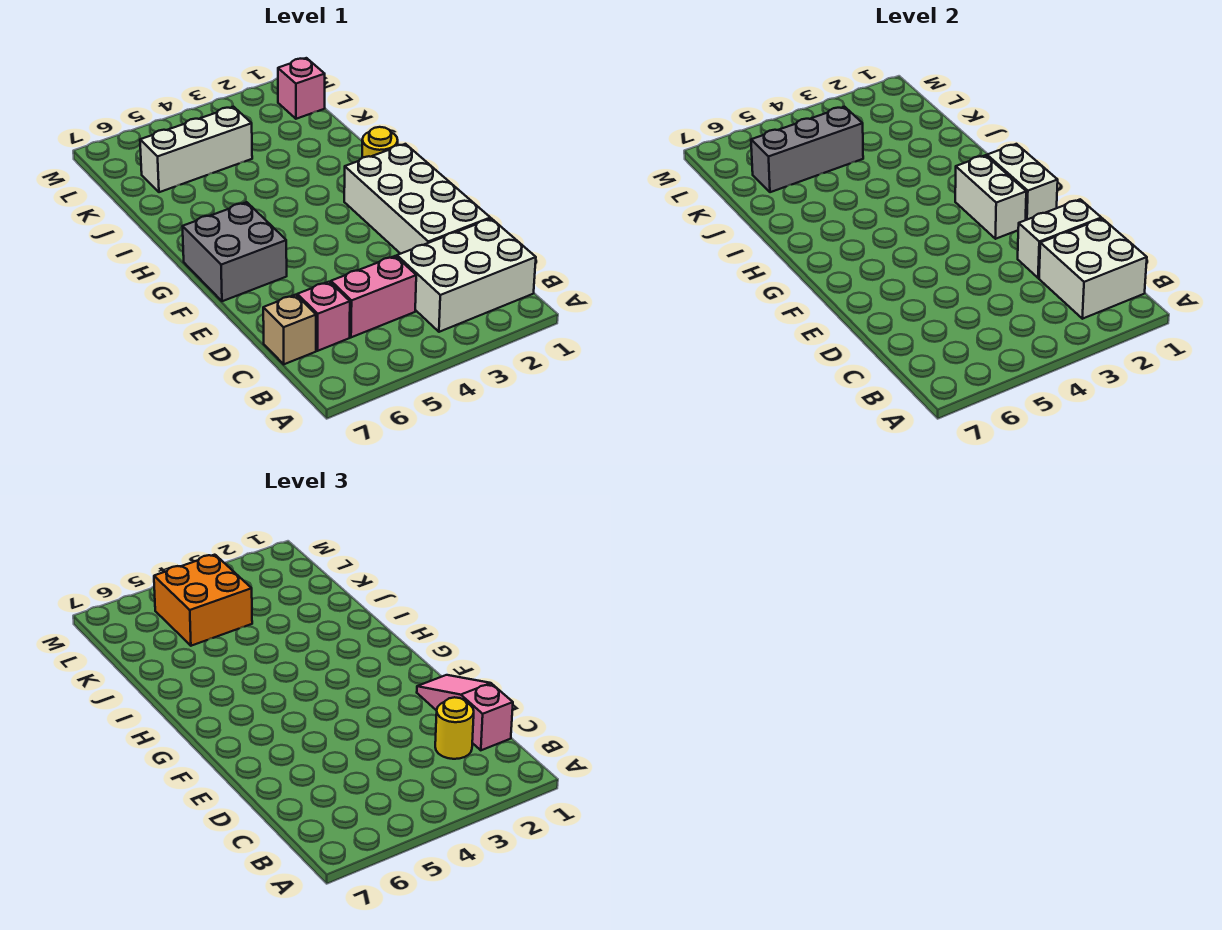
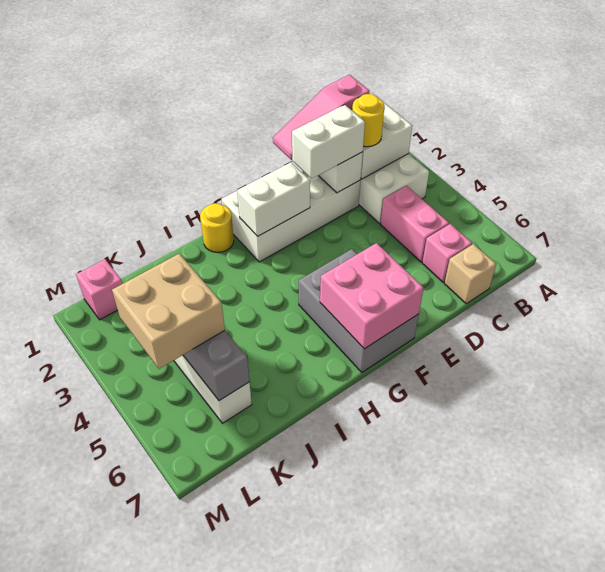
white 1x2 brick [987,144,1058,220] -> white 1x2 brick moved to [292,105,365,179]
grey 2x2 brick [183,202,287,301] -> grey 2x3 brick [299,249,419,372]
none -> pink 2x2 brick [320,243,424,349]
orange 2x2 brick [154,555,252,646] -> tan 2x2 brick [112,254,225,369]

